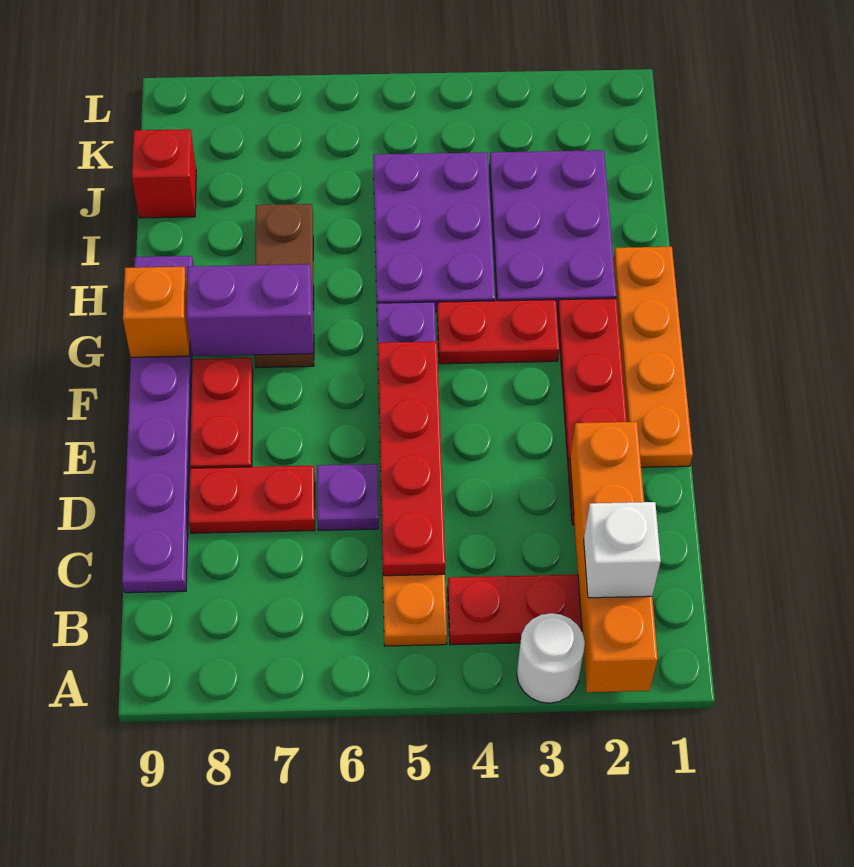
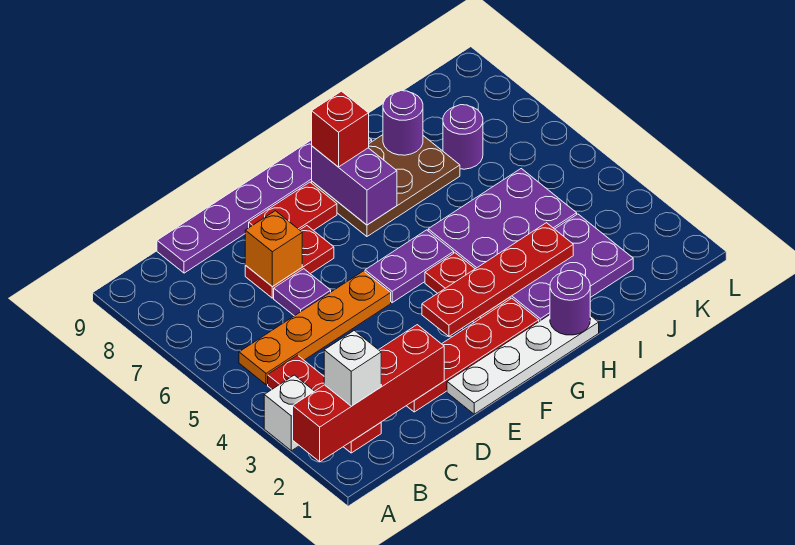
orange 1x4 brick [570,422,658,692] -> red 1x4 brick [293,325,444,462]
white 1x1 round brick [517,613,585,703] -> white 1x1 brick [264,375,314,451]
red 1x4 plate [378,341,445,576] -> red 1x4 plate moved to [422,223,573,336]
red 1x2 plate [189,466,315,533] -> red 1x2 plate turned to [245,226,334,298]
orange 1x4 plate [613,247,693,467] -> white 1x4 plate [447,315,599,414]
brown 1x3 plate [255,204,314,367] -> brown 2x3 plate [312,135,460,237]
orange 1x1 brick [123,267,190,357] -> orange 1x1 brick moved to [245,211,302,287]
none -> purple 1x1 round brick [550,271,590,335]
none -> purple 1x1 round brick [383,91,423,155]
none -> purple 1x1 round brick [443,105,483,169]
red 1x1 brick [132,129,196,218] -> red 1x1 brick moved to [312,91,369,167]

